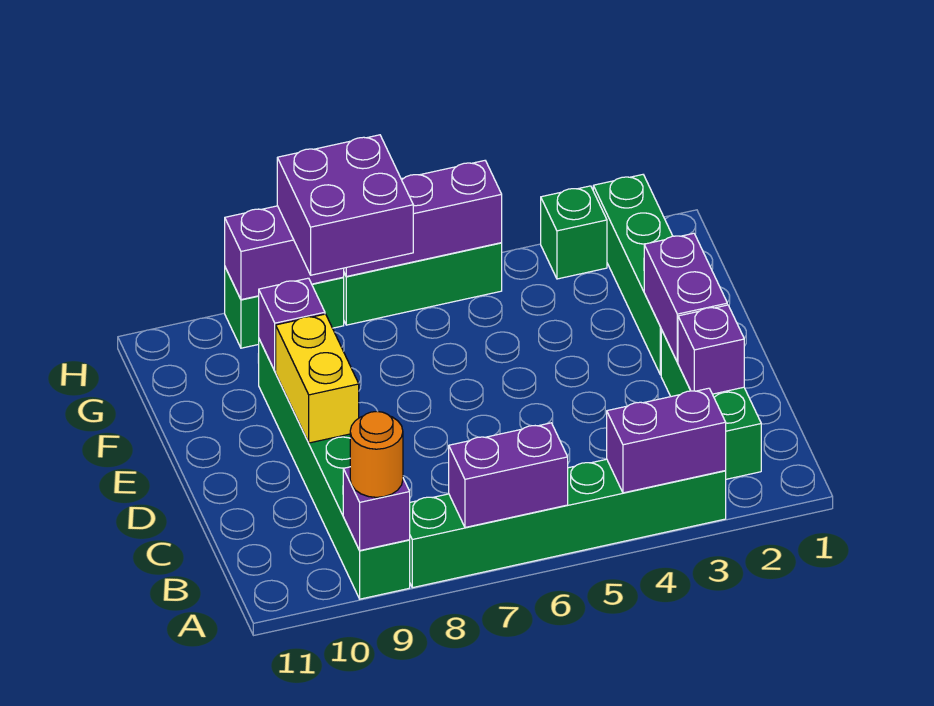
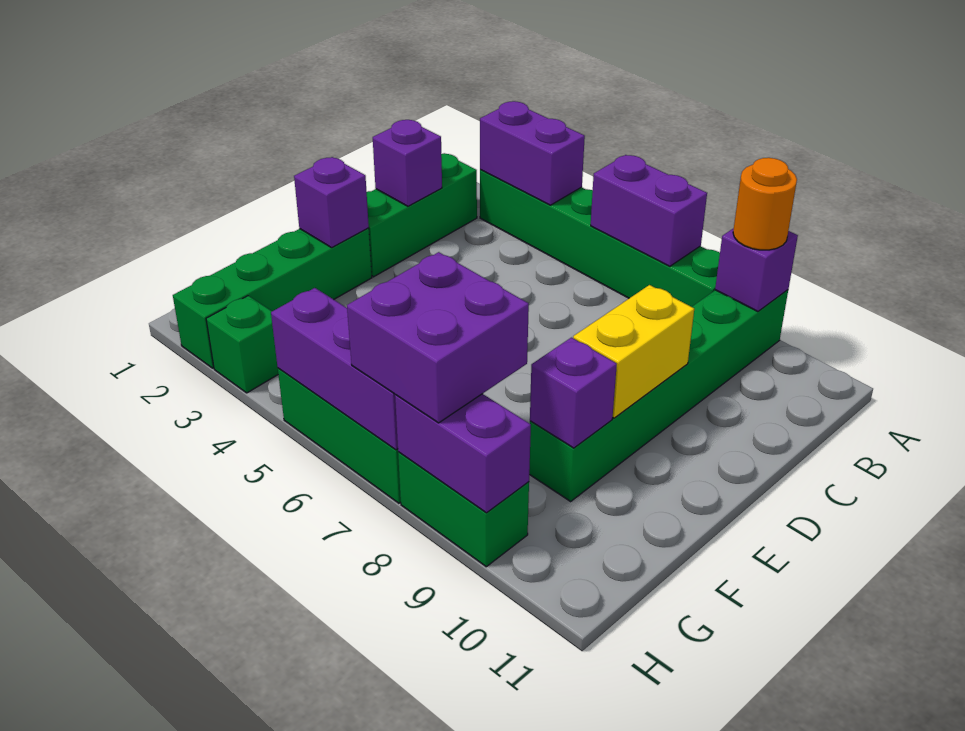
purple 1x2 brick [644,233,727,362] -> purple 1x1 brick [294,157,369,248]

